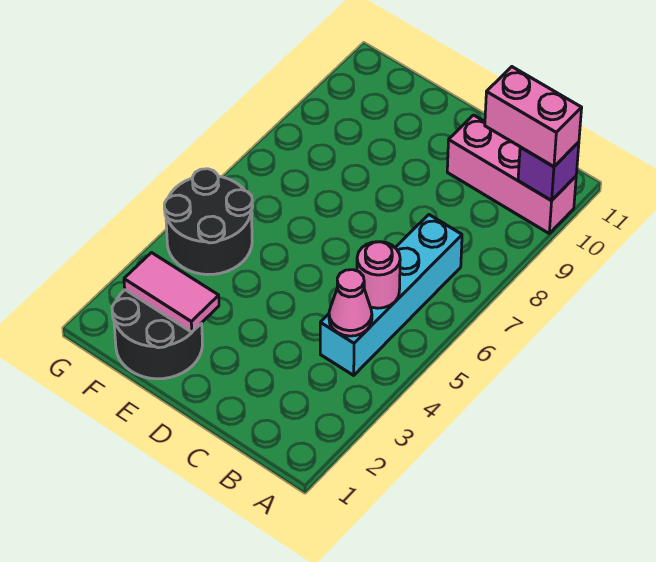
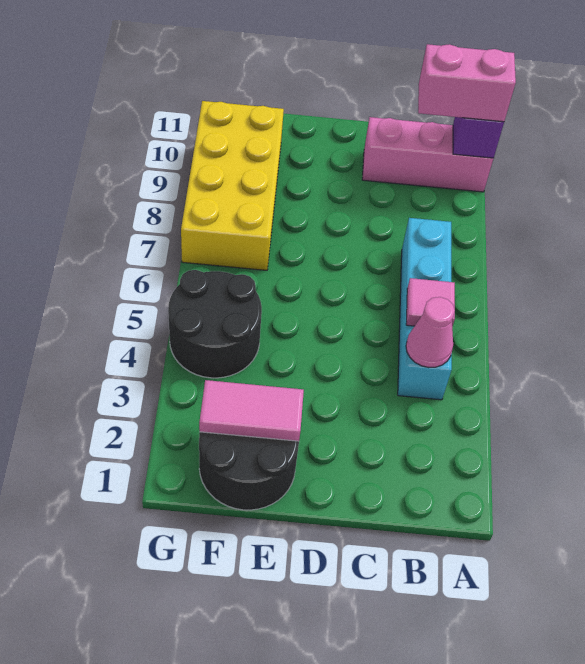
pink 1x1 round brick [357,242,400,308] -> pink 1x1 tile [406,278,455,326]
none -> yellow 2x4 brick [181,101,284,270]

